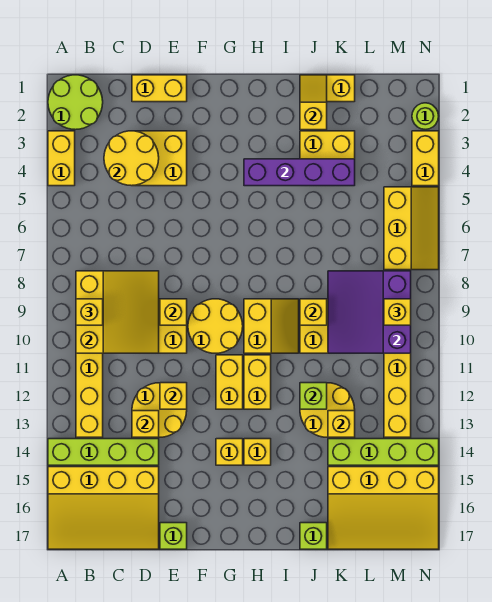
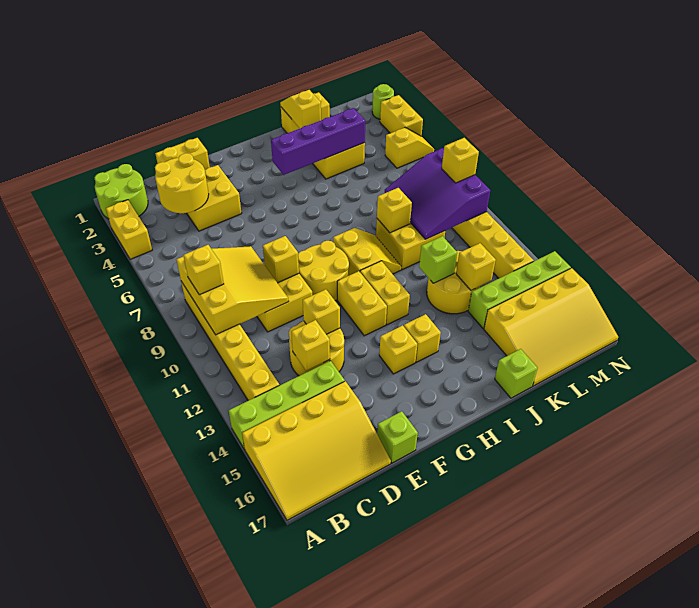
yellow 2x3 slope [384,187,439,270] -> yellow 1x2 slope [385,128,434,168]

